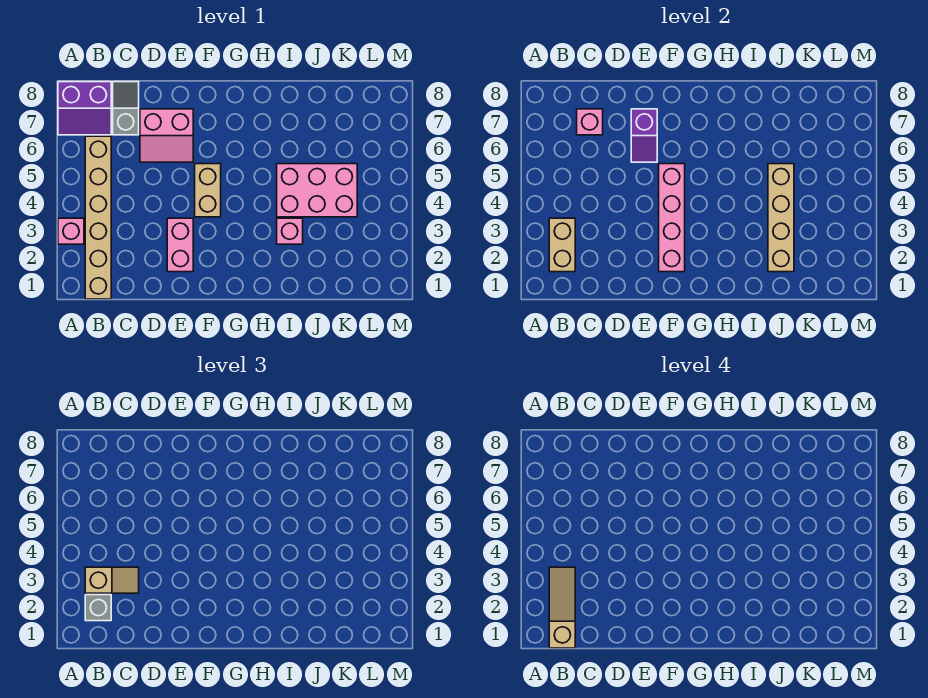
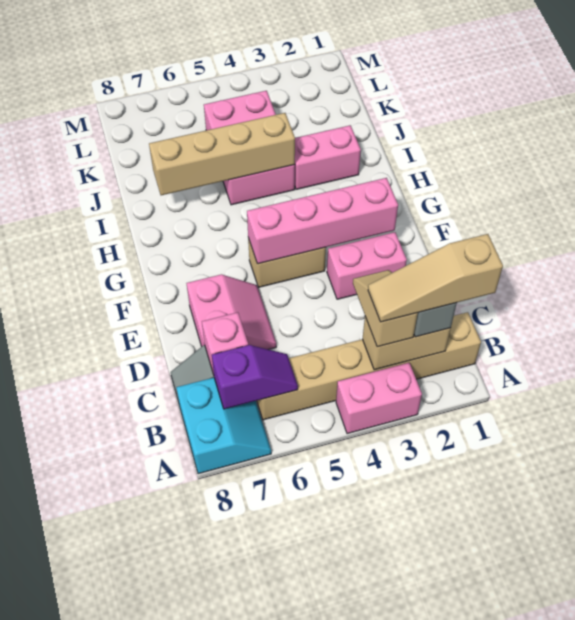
pink 1x1 brick [58,218,84,244] -> pink 1x2 brick [336,363,422,434]
purple 2x2 slope [58,82,111,135] -> cyan 2x2 slope [176,378,271,474]
purple 1x2 slope [631,109,657,162] -> purple 1x2 slope moved to [212,345,298,409]
pink 1x1 brick [277,218,303,244] -> pink 1x2 brick [295,125,361,189]
tan 1x4 brick [768,164,794,272] -> tan 1x4 brick moved to [149,113,295,195]

